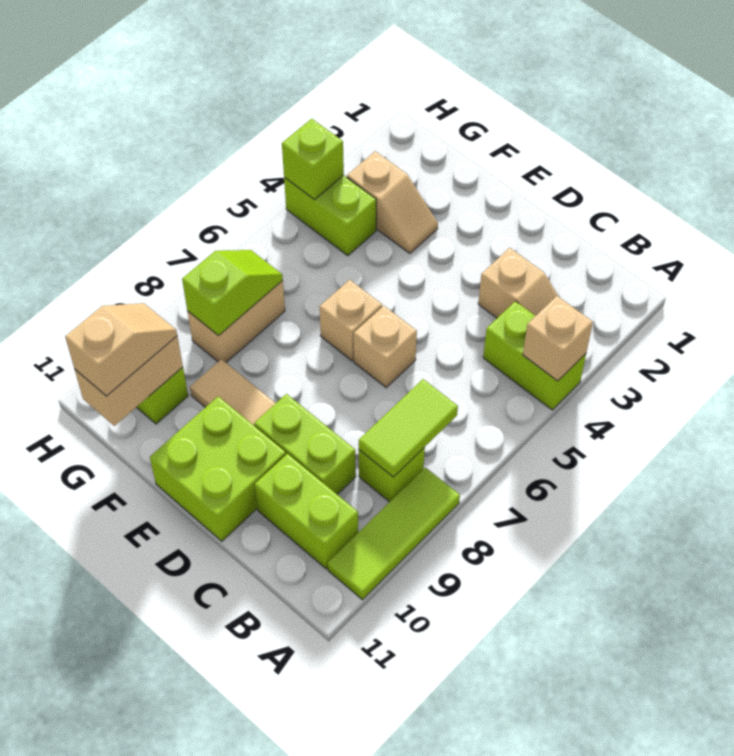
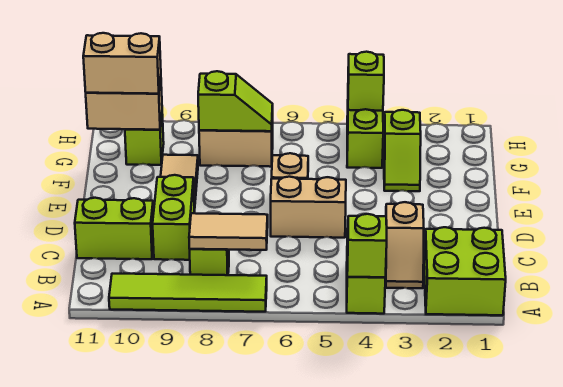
tan 1x1 brick [523,296,593,381] -> lime 1x1 brick [347,214,387,277]
lime 1x3 tile [328,467,460,600] -> lime 1x4 tile [109,274,267,312]
lime 1x2 tile [359,379,458,477] -> tan 1x2 tile [189,213,268,250]
lime 1x2 brick [255,454,358,569] -> lime 1x2 brick turned to [75,198,154,259]
tan 1x1 brick [354,306,417,387] -> tan 1x2 brick [271,177,346,238]
lime 2x2 brick [150,396,286,541] -> lime 2x2 brick moved to [424,227,506,315]
tan 1x2 slope [347,151,438,254] -> lime 1x2 slope [384,110,421,191]
tan 1x2 slope [65,303,177,396] -> tan 1x2 brick [83,33,161,94]

